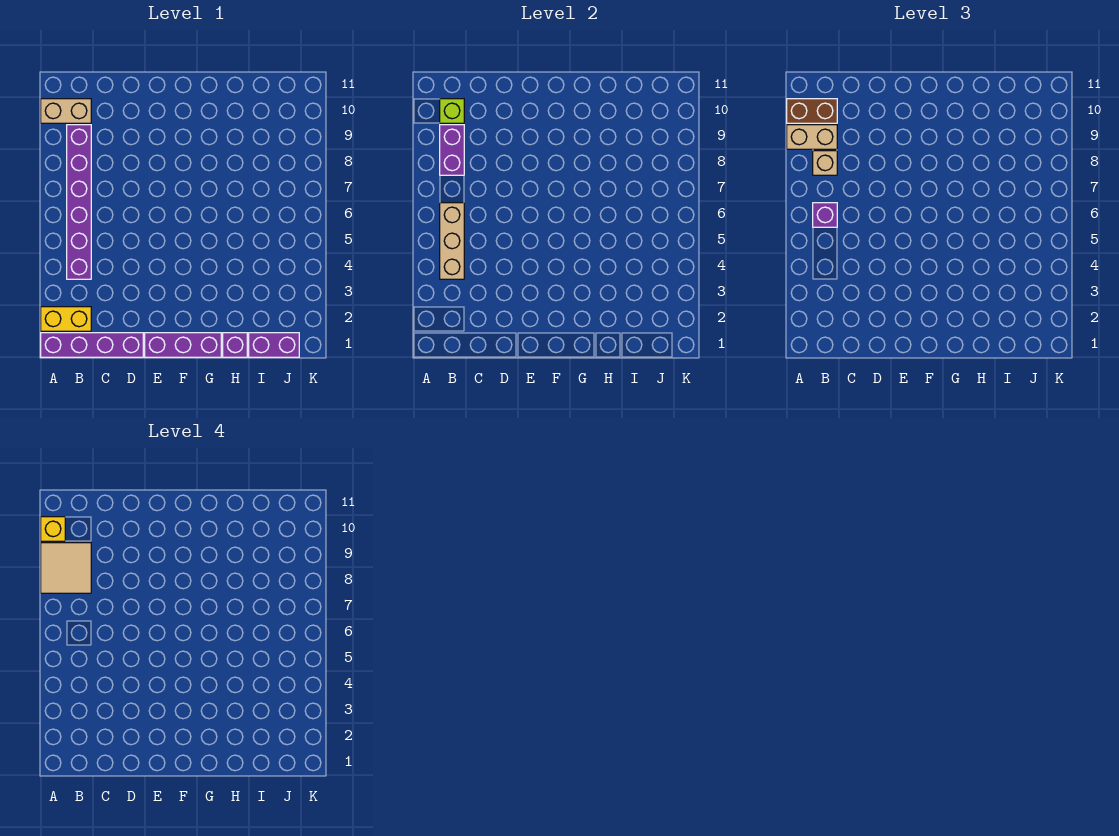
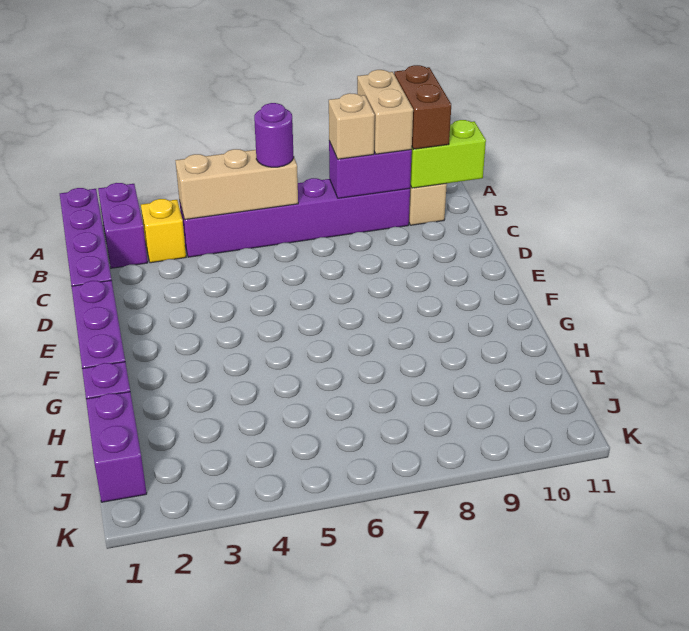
yellow 1x2 brick [41,307,91,331] -> purple 1x2 brick [98,183,148,268]
tan 2x2 tile [41,543,91,593] -> none
yellow 1x1 brick [41,517,65,541] -> yellow 1x1 brick moved to [141,199,186,263]
purple 1x1 brick [813,203,837,227] -> purple 1x1 round brick [254,103,294,167]
lime 1x1 brick [440,99,464,123] -> lime 1x2 brick [410,120,486,188]

